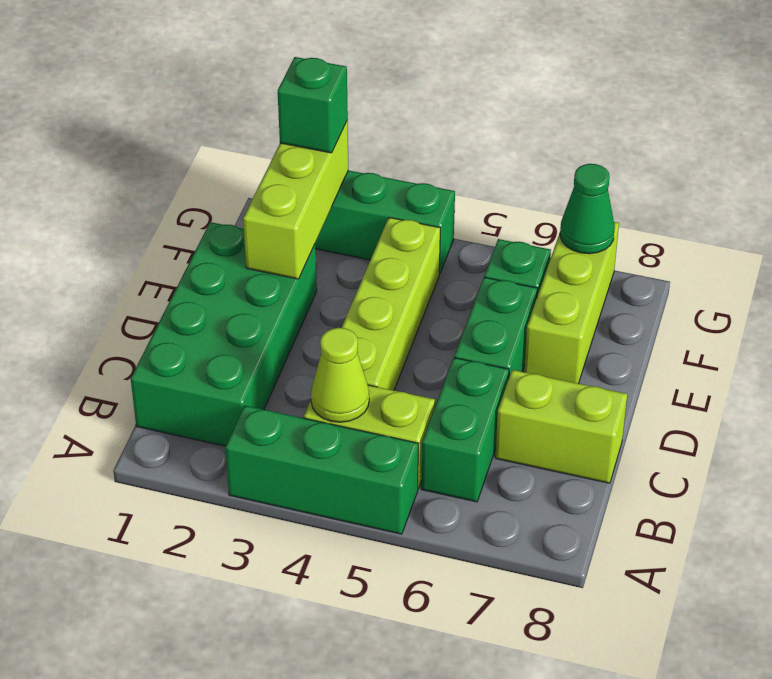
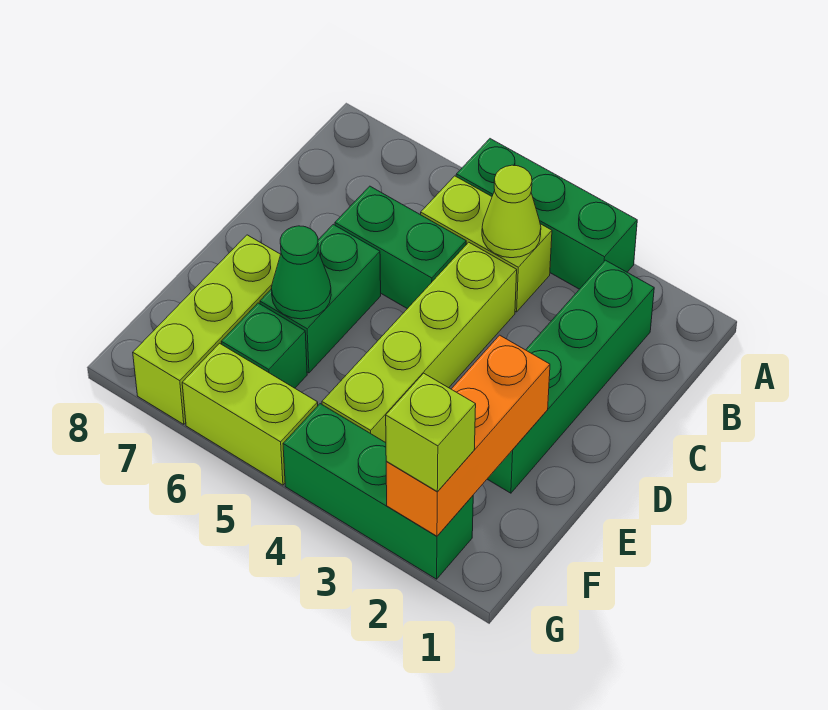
green 2x4 brick [131,222,317,446] -> green 1x4 brick [488,260,654,493]
green 1x2 brick [421,358,509,502] -> green 1x2 brick turned to [335,186,466,309]
lime 1x2 brick [495,370,627,483] -> lime 1x2 brick moved to [182,343,318,485]
lime 1x3 brick [243,120,348,279] -> orange 1x3 brick [386,335,550,536]
green 1x1 brick [278,57,348,153] -> lime 1x1 brick [386,373,476,492]
green 1x1 cone [560,164,615,254] -> green 1x1 cone moved to [271,226,331,319]

